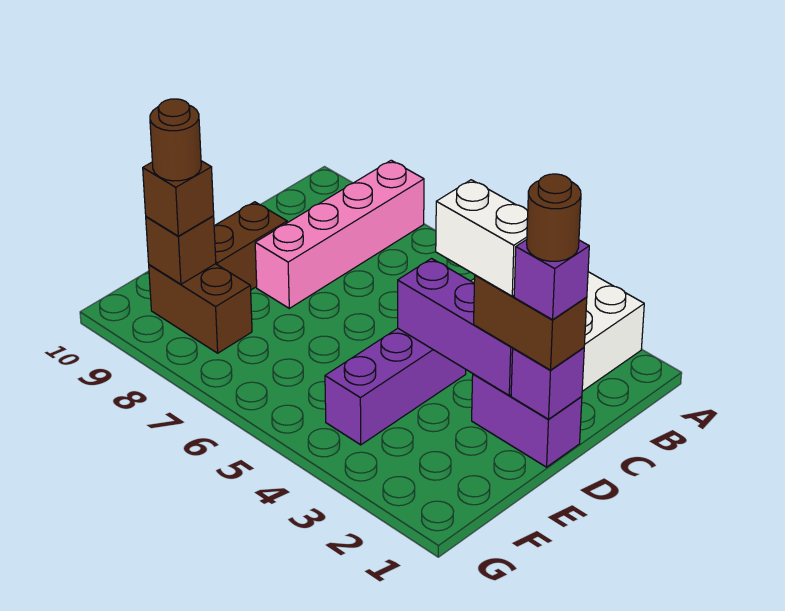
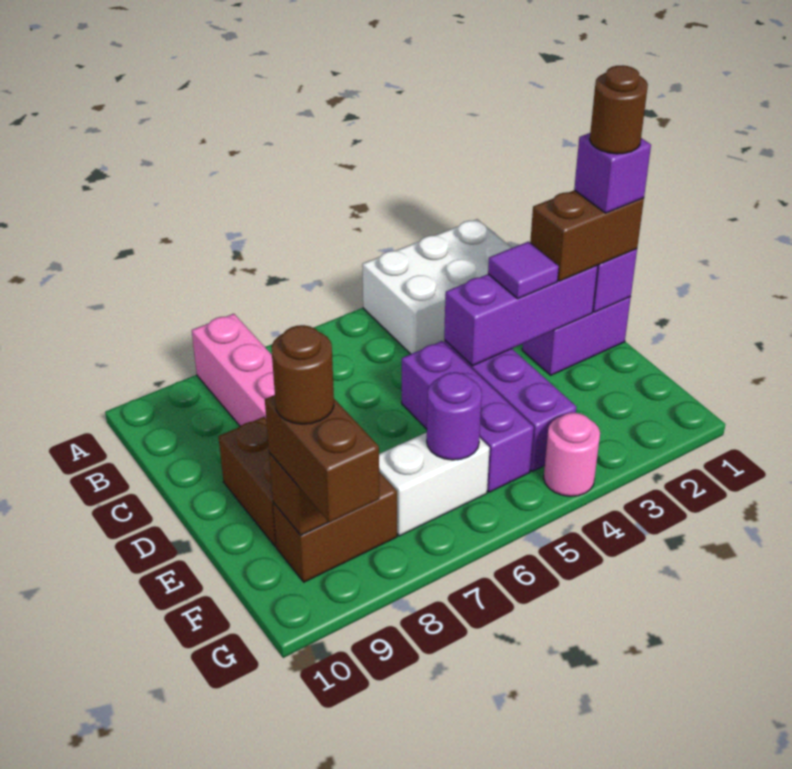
white 1x2 brick [436,180,528,296] -> white 1x2 brick moved to [379,433,490,536]
none -> purple 1x1 tile [488,242,559,299]
none -> purple 1x3 brick [402,341,534,492]
none -> purple 1x1 round brick [427,372,482,460]
brown 1x1 brick [143,161,214,236] -> brown 1x2 brick [265,395,379,523]
none -> pink 1x1 round brick [544,413,600,496]

